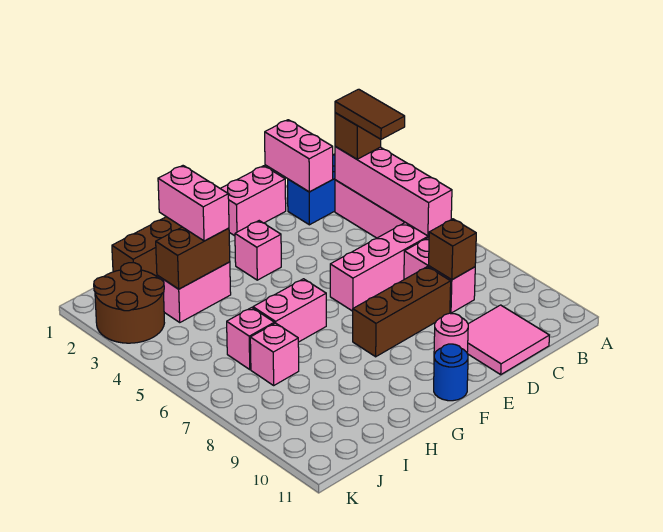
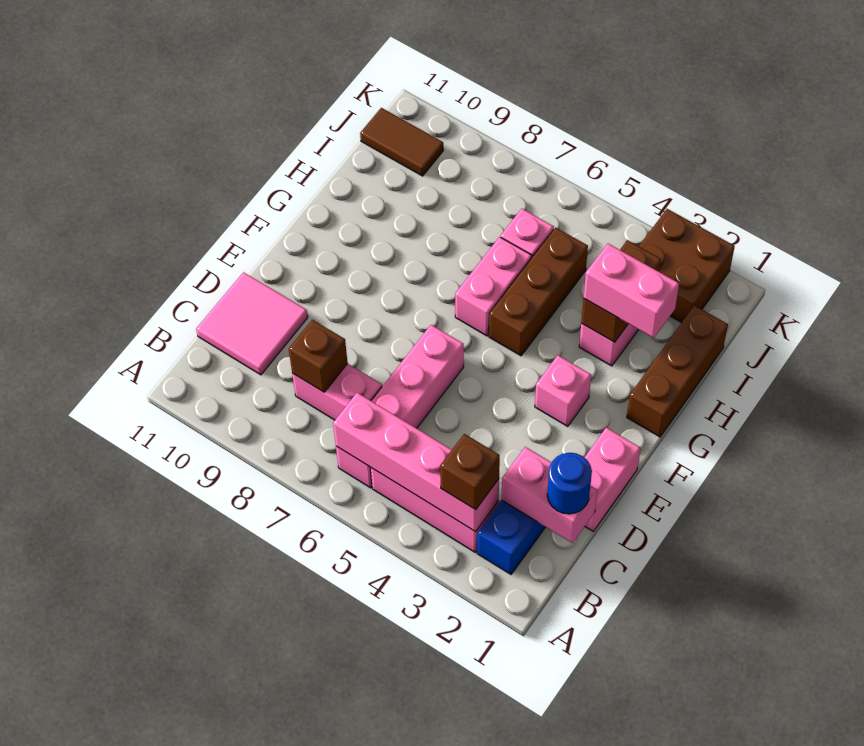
brown 1x2 tile [335,89,405,139] -> brown 1x2 tile moved to [360,108,443,176]
brown 1x3 brick [353,267,451,357] -> brown 1x3 brick moved to [489,227,588,356]
pink 1x1 round brick [434,313,468,354] -> none
blue 1x1 round brick [434,344,468,401] -> blue 1x1 round brick moved to [547,453,592,514]
pink 1x1 brick [250,323,299,385] -> none
brown 2x2 round brick [94,263,164,343] -> brown 2x2 brick [639,209,735,323]

